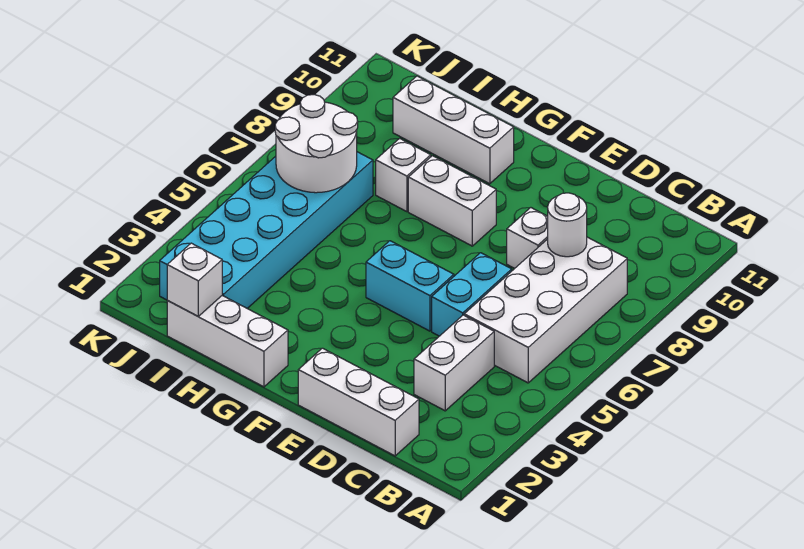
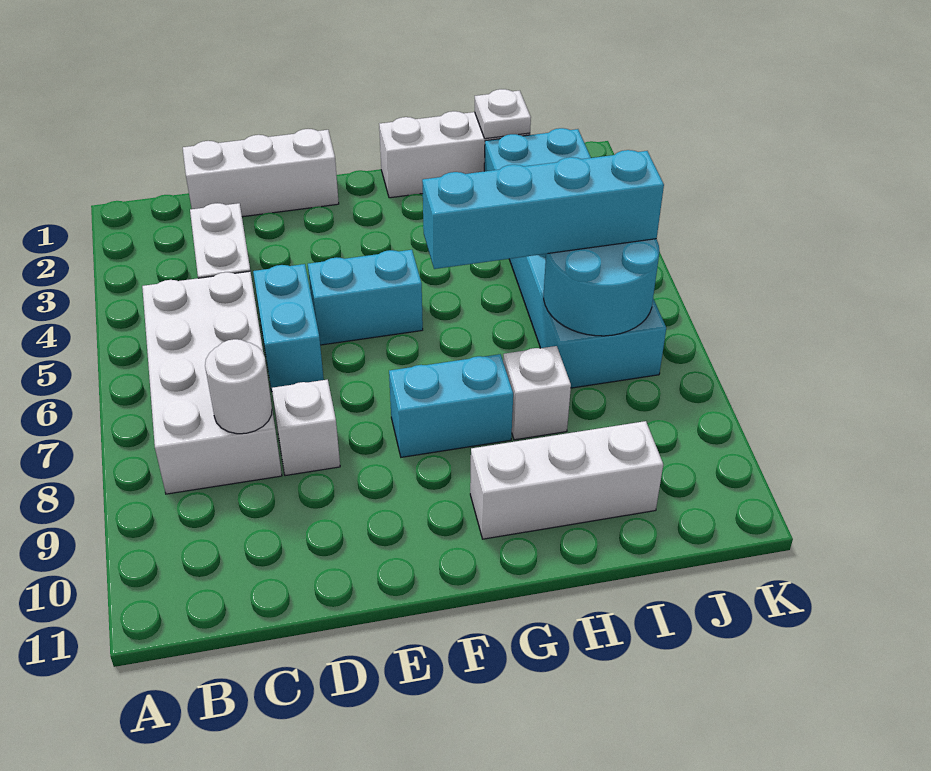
white 1x2 brick [408,156,496,246] -> cyan 1x2 brick [389,354,513,457]
none -> cyan 1x4 brick [422,150,664,269]
white 1x1 brick [167,243,222,316] -> white 1x1 plate [475,89,531,139]
white 2x2 round brick [275,95,358,193] -> cyan 2x2 round brick [544,239,660,336]

